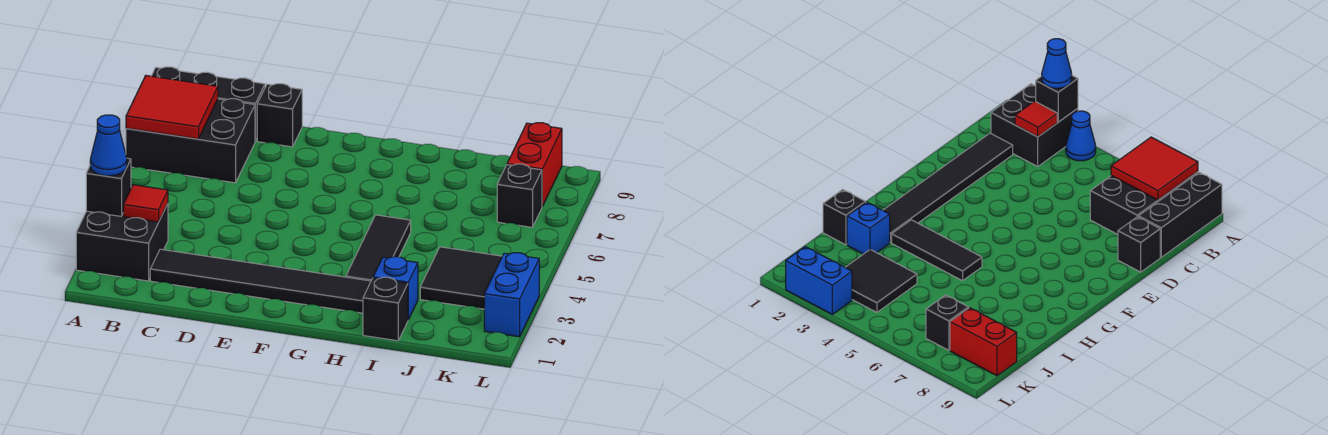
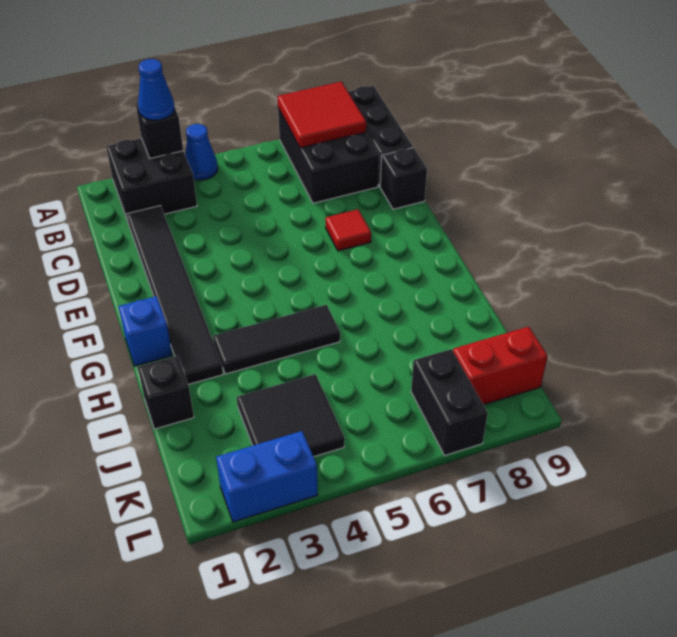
red 1x1 tile [123,185,168,222] -> red 1x1 tile moved to [325,209,371,251]
blue 1x1 brick [373,257,418,320] -> blue 1x1 brick moved to [118,296,172,366]
black 1x1 brick [497,164,542,227] -> black 1x2 brick [411,349,488,455]

